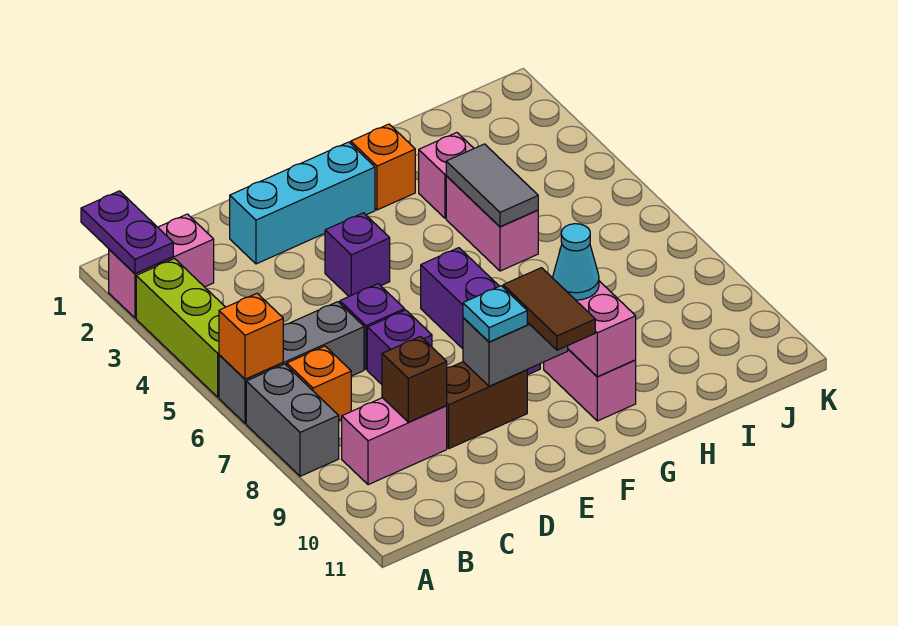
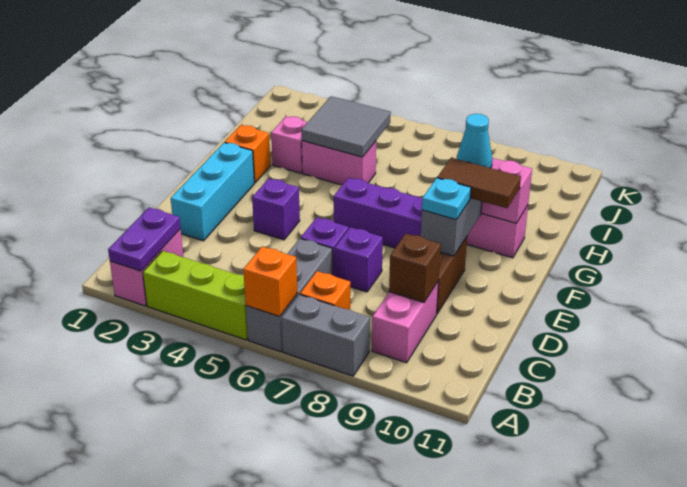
purple 1x2 plate [81,191,173,274] -> purple 1x2 plate turned to [108,208,181,271]
grey 1x2 tile [446,144,538,227] -> grey 2x2 tile [301,96,391,157]

